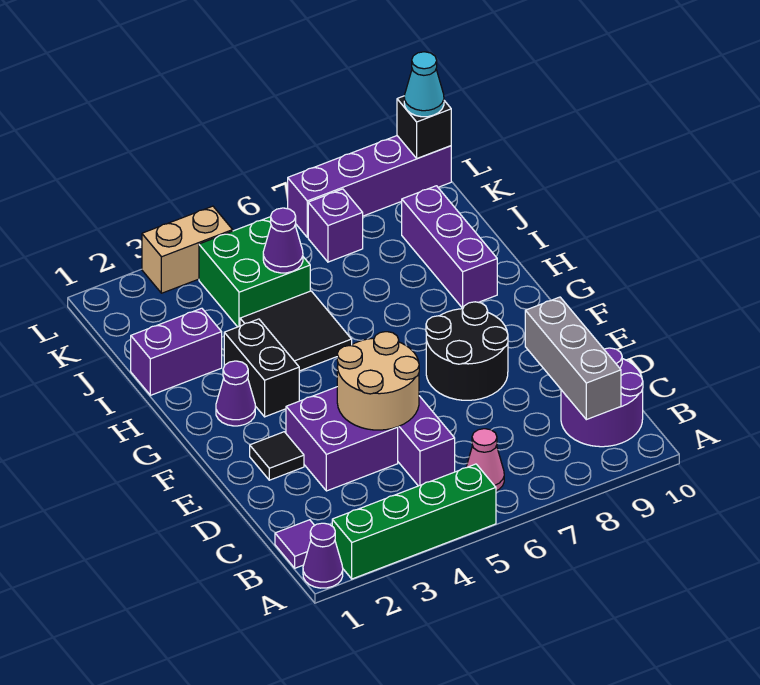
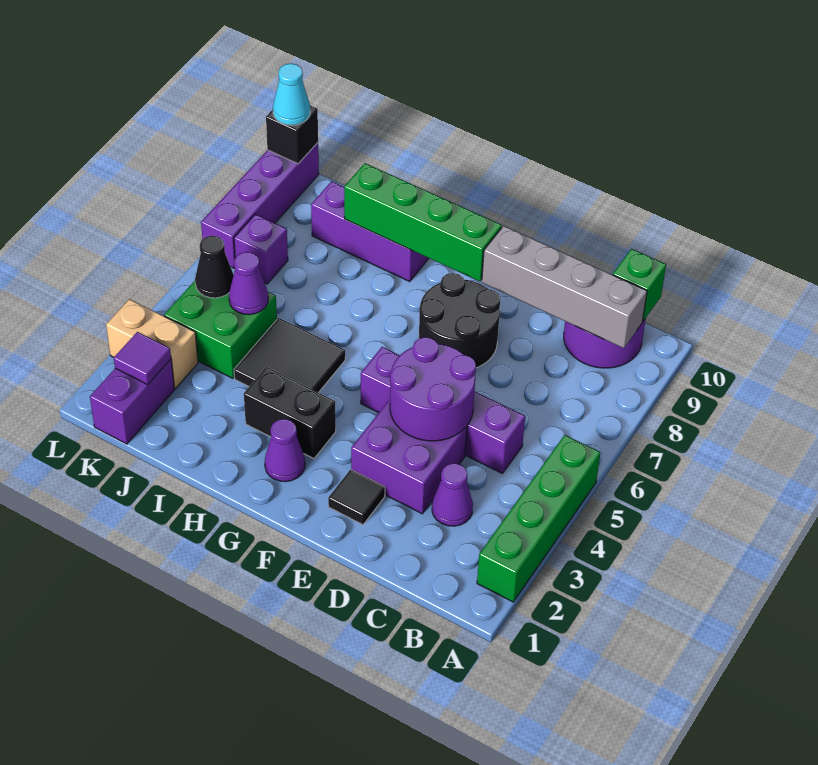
purple 1x1 cone [303,523,343,588] -> purple 1x1 cone moved to [432,463,473,526]
purple 1x1 tile [275,520,315,568] -> purple 1x1 tile moved to [114,332,171,385]
pink 1x1 cone [466,429,504,491] -> none
grey 1x3 brick [525,297,621,420] -> grey 1x4 brick [482,226,647,348]
none -> green 1x1 brick [613,249,666,321]
tan 2x2 round brick [337,332,419,430] -> purple 2x2 round brick [390,337,476,441]
none -> green 1x4 brick [344,163,502,282]
purple 1x2 brick [131,308,222,395] -> purple 1x2 brick moved to [90,359,174,444]
none -> black 1x1 cone [195,236,233,298]
tan 1x2 brick [142,206,233,293] -> tan 1x2 brick turned to [106,299,198,388]

